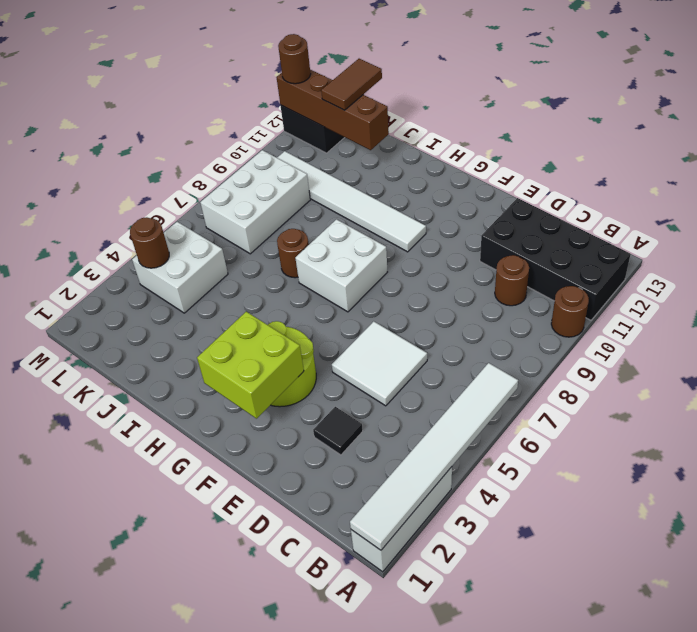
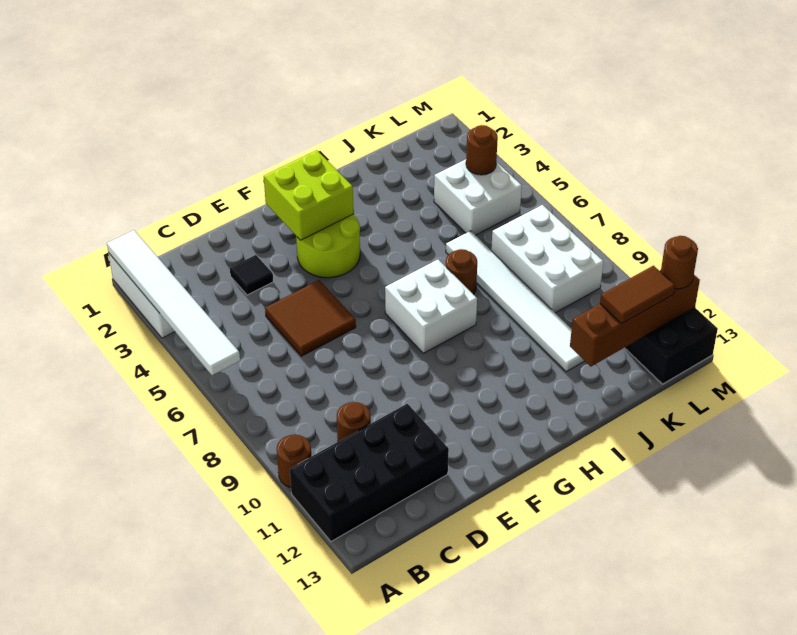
white 2x2 tile [332,321,427,406] -> brown 2x2 tile [265,280,356,356]
white 1x6 tile [277,151,426,252] -> white 1x6 tile turned to [446,231,584,372]
brown 1x2 tile [321,59,382,110] -> brown 1x2 tile turned to [600,266,675,324]

